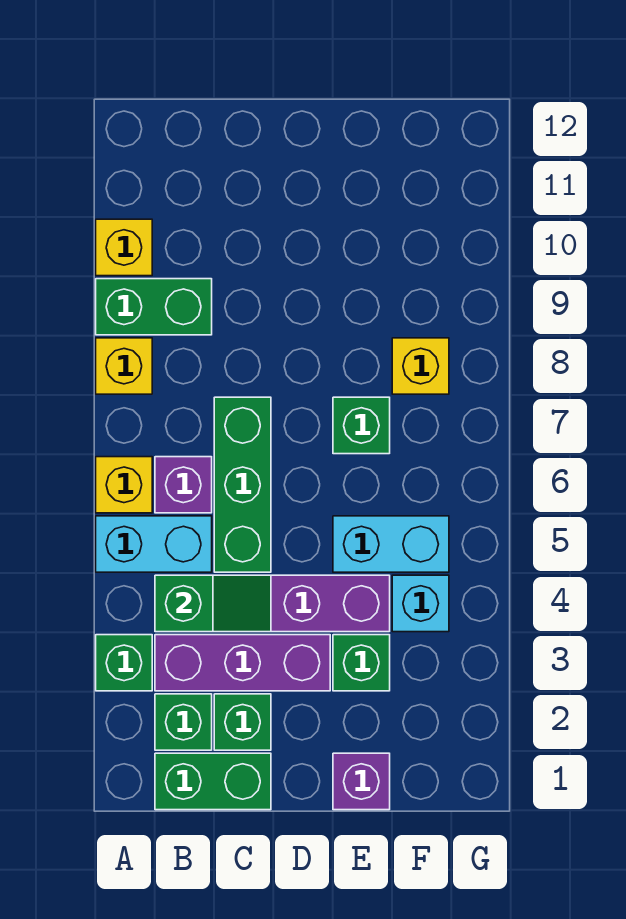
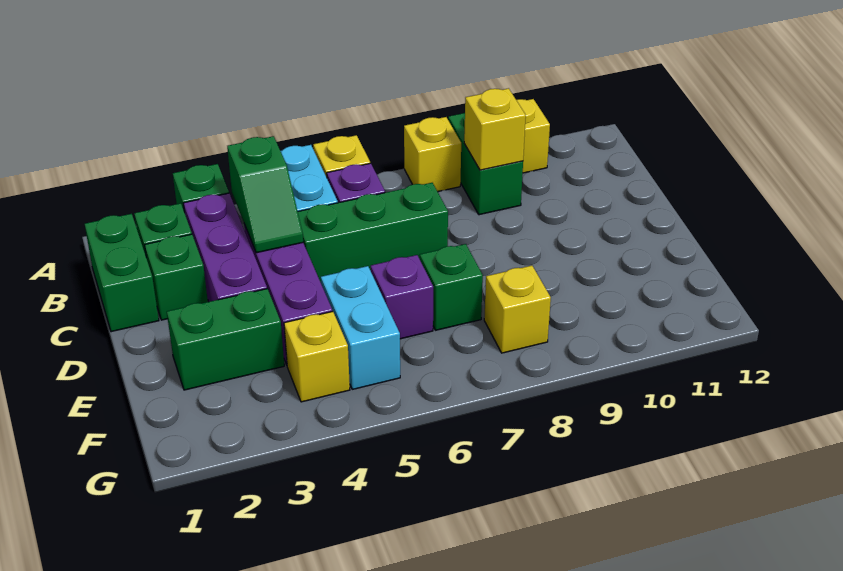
none -> yellow 1x1 brick [464,88,526,170]
purple 1x1 brick [333,753,390,810] -> purple 1x1 brick moved to [371,255,433,339]
green 1x1 brick [333,635,390,691] -> green 1x2 brick [167,289,284,390]
cyan 1x1 brick [392,575,449,632] -> yellow 1x1 brick [284,312,350,402]

